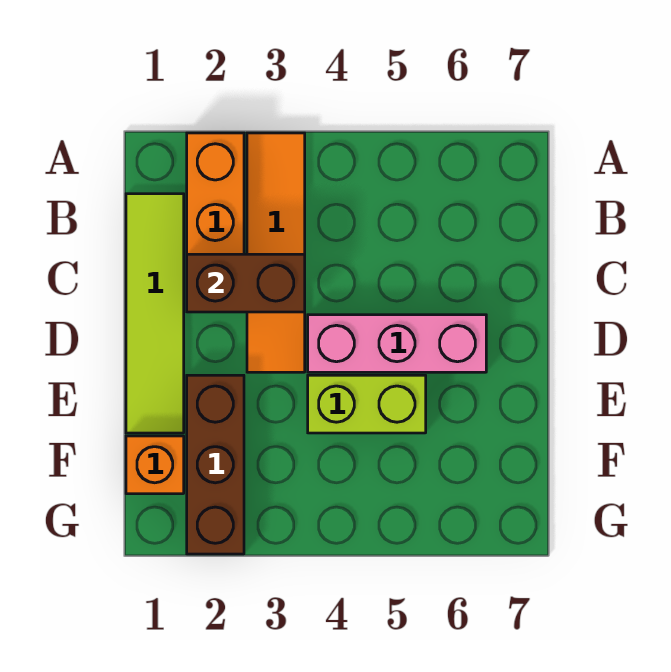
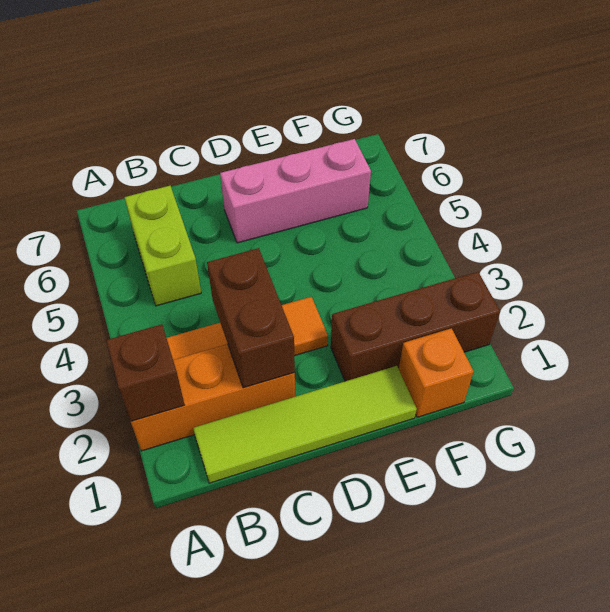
none -> brown 1x1 brick [106,324,185,421]
pink 1x3 brick [308,315,486,372] -> pink 1x3 brick turned to [220,139,371,243]
lime 1x2 brick [308,375,426,433] -> lime 1x2 brick moved to [125,186,201,306]

